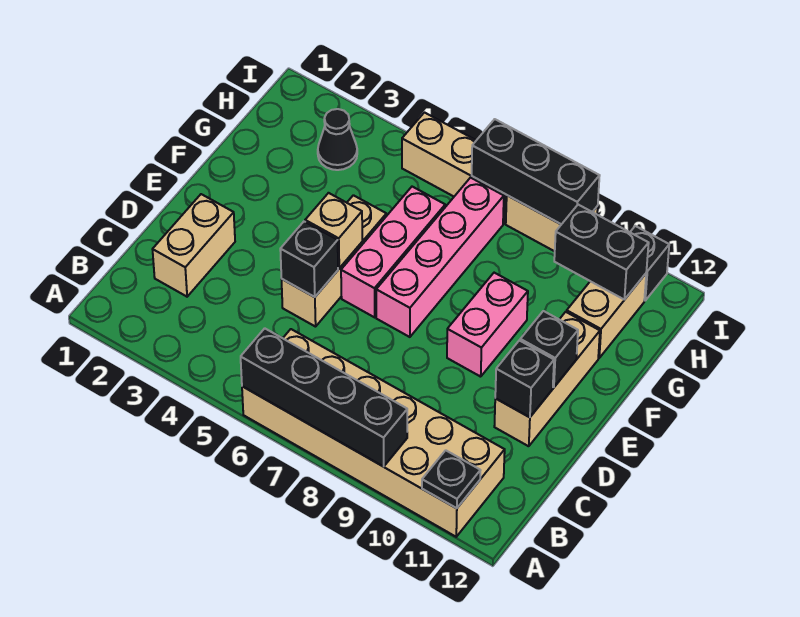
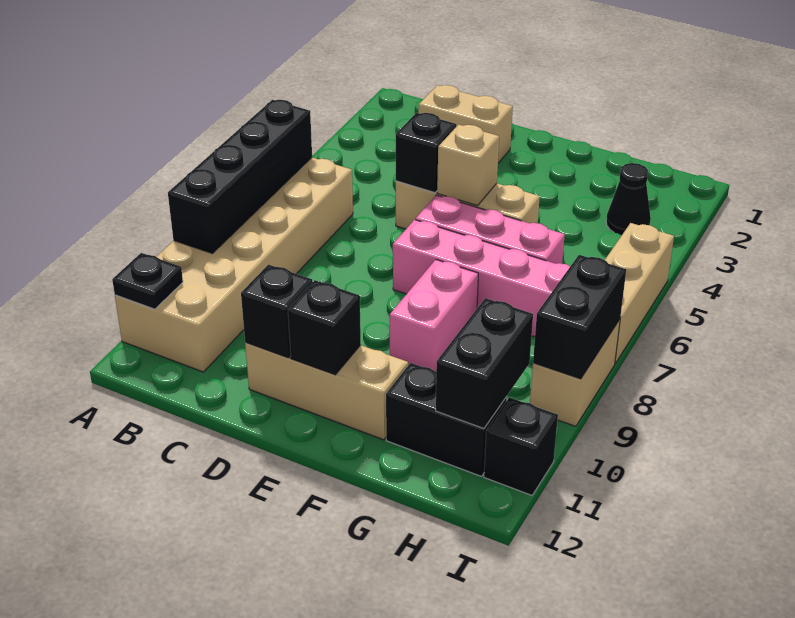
pink 1x2 brick [447,273,528,377] -> pink 1x2 brick turned to [390,260,478,372]
tan 1x2 brick [567,274,646,358] -> black 1x2 brick [386,363,507,476]
black 1x3 brick [472,119,600,224] -> black 1x2 brick [533,255,626,379]

